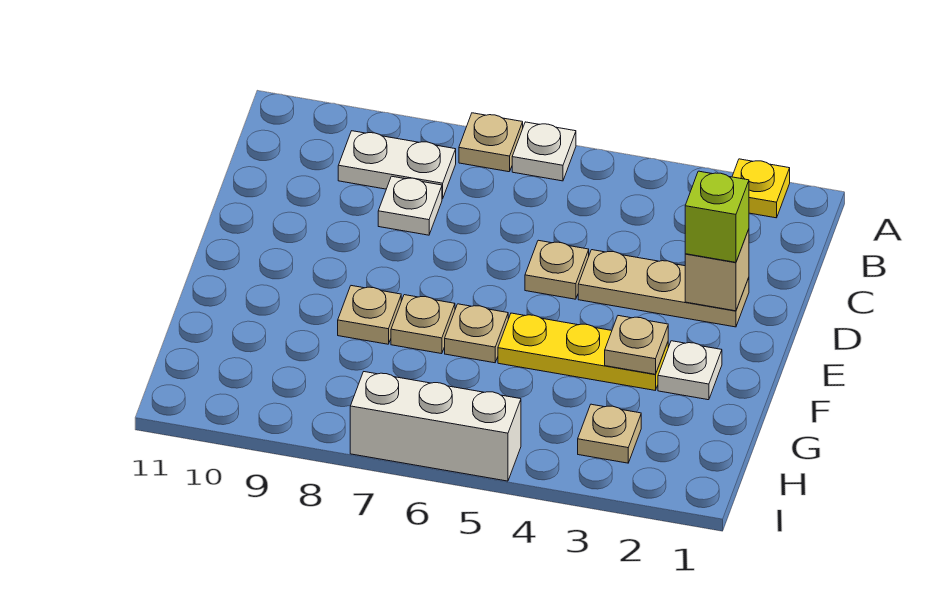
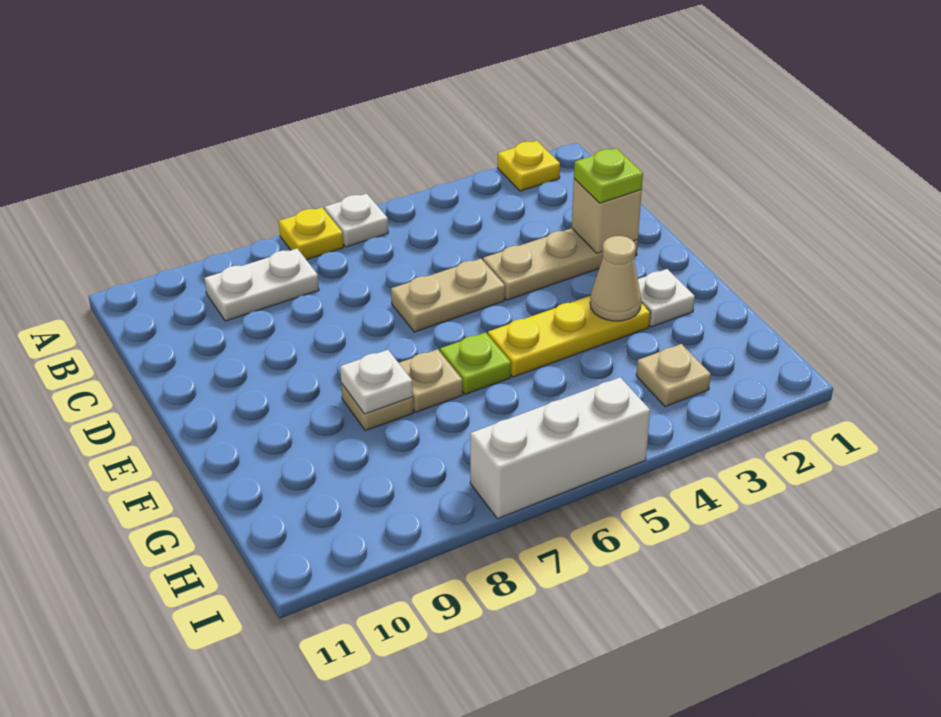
tan 1x1 plate [459,113,523,172] -> yellow 1x1 plate [279,208,343,260]
white 1x1 plate [378,176,442,235] -> white 1x1 plate moved to [340,350,413,414]
lime 1x1 brick [685,171,749,262] -> lime 1x1 plate [574,148,643,203]
tan 1x1 plate [525,240,589,299] -> tan 1x2 plate [391,258,505,332]
tan 1x1 plate [605,316,668,374] -> tan 1x1 cone [590,236,641,321]
tan 1x1 plate [445,304,508,363] -> lime 1x1 plate [440,333,511,394]

